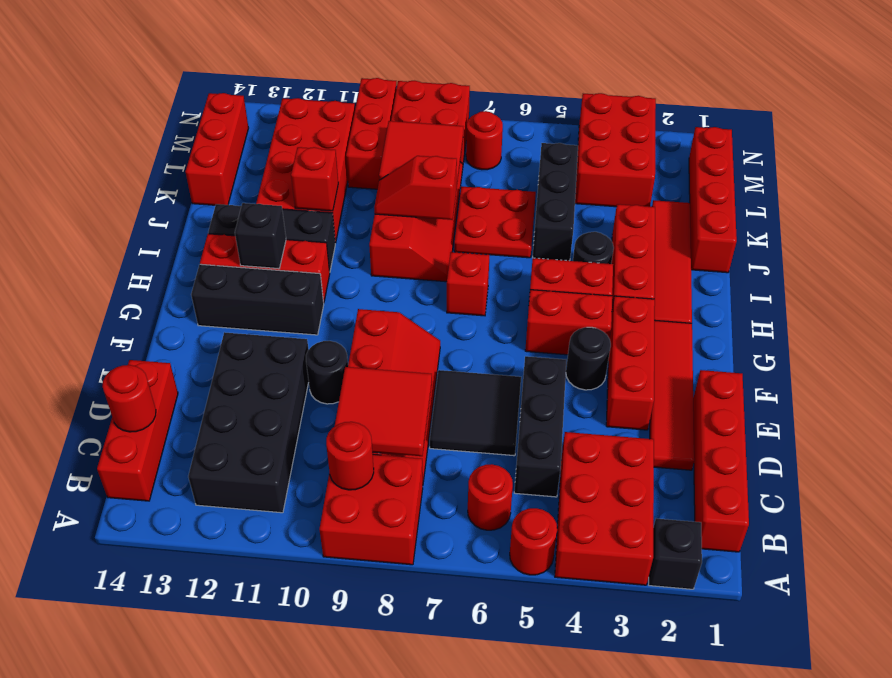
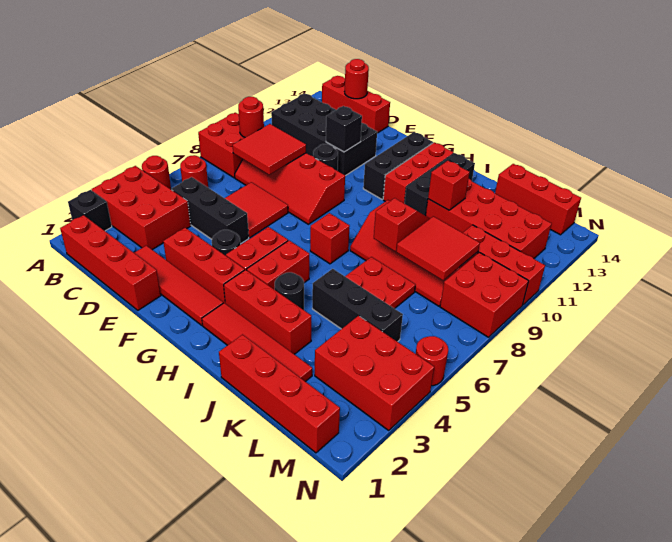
black 2x2 tile [430,370,521,456] -> red 2x2 tile [225,182,288,238]
black 1x1 brick [235,203,286,269] -> black 1x1 brick moved to [326,106,362,152]
red 1x1 round brick [466,111,503,170] -> red 1x1 round brick moved to [416,336,448,386]

